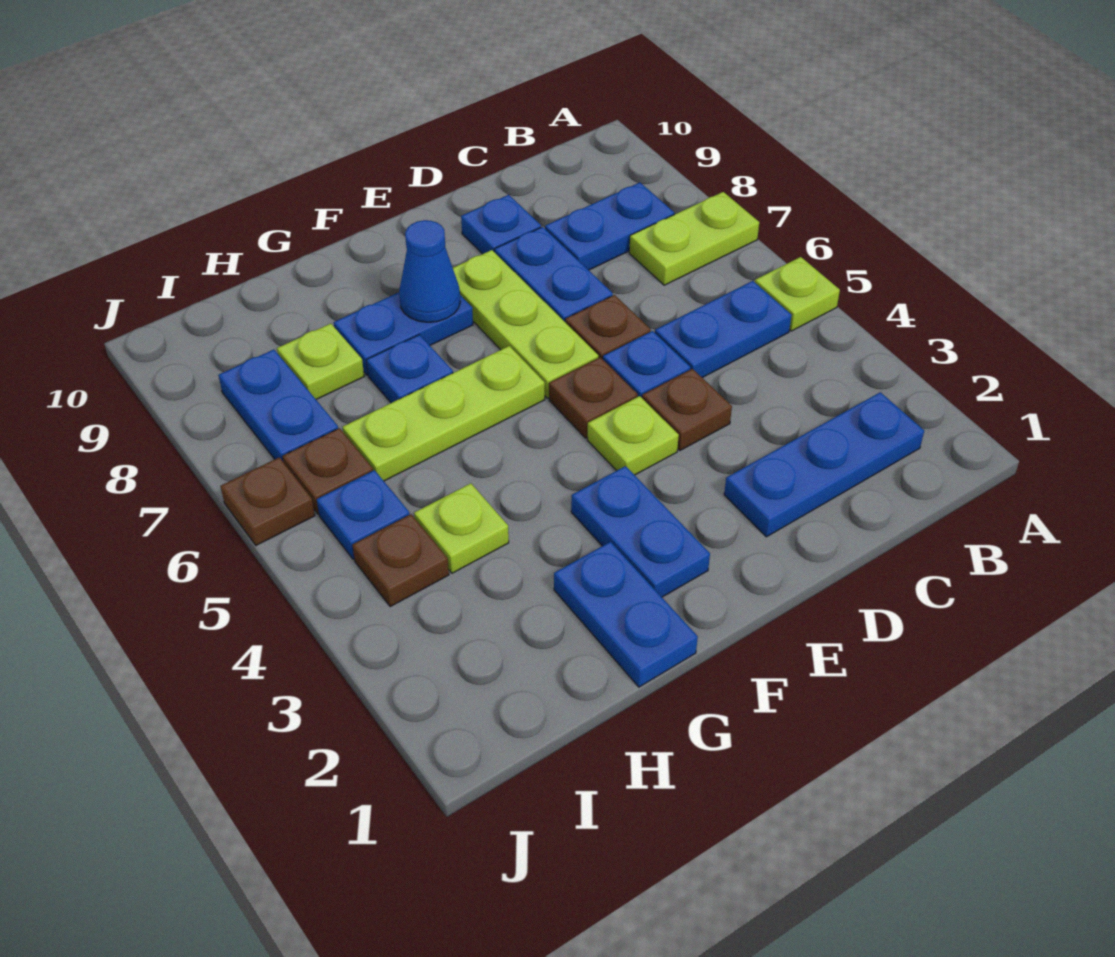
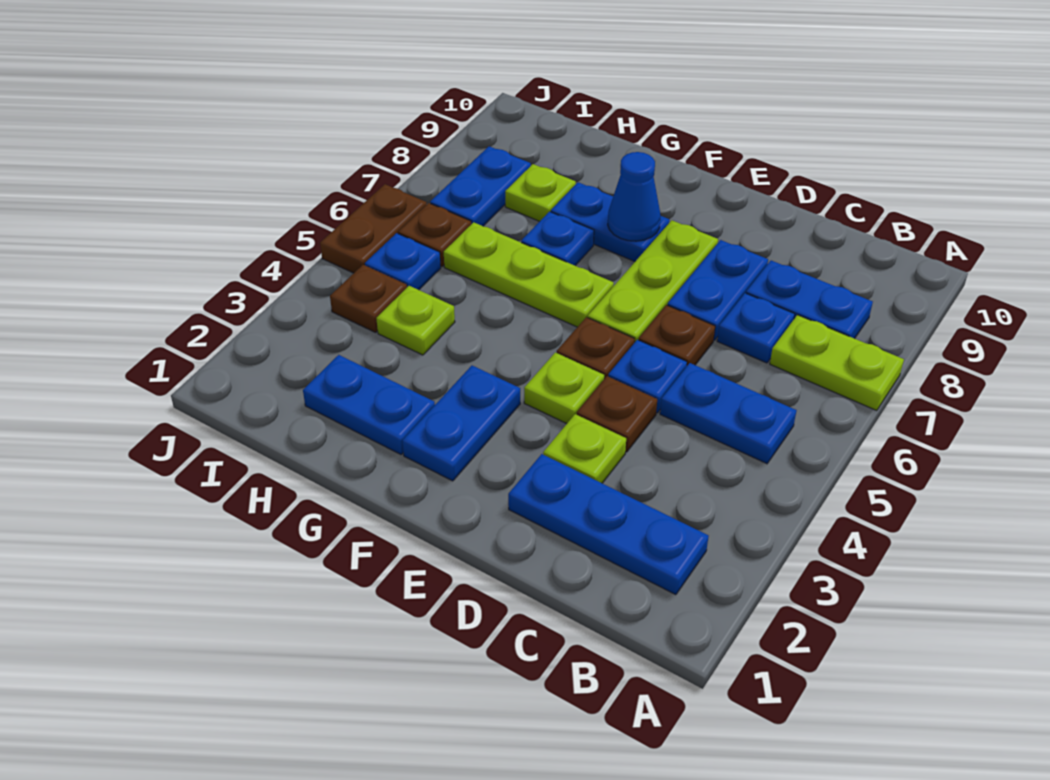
lime 1x1 plate [755,257,840,331] -> lime 1x1 plate moved to [543,414,626,483]
blue 1x1 plate [461,195,541,254] -> blue 1x1 plate moved to [717,293,795,363]
blue 1x2 plate [554,542,698,687] -> blue 1x2 plate turned to [303,355,435,454]
brown 1x1 plate [221,457,315,545] -> brown 1x2 plate [320,184,427,273]

